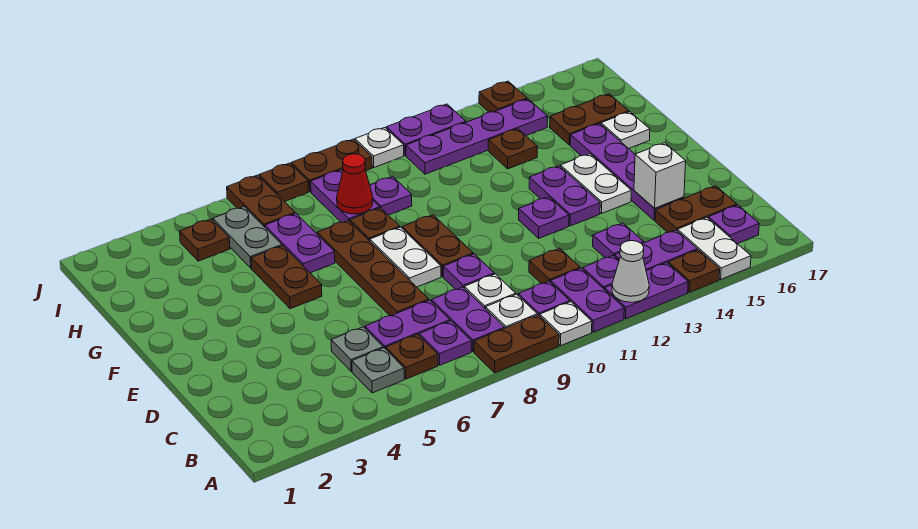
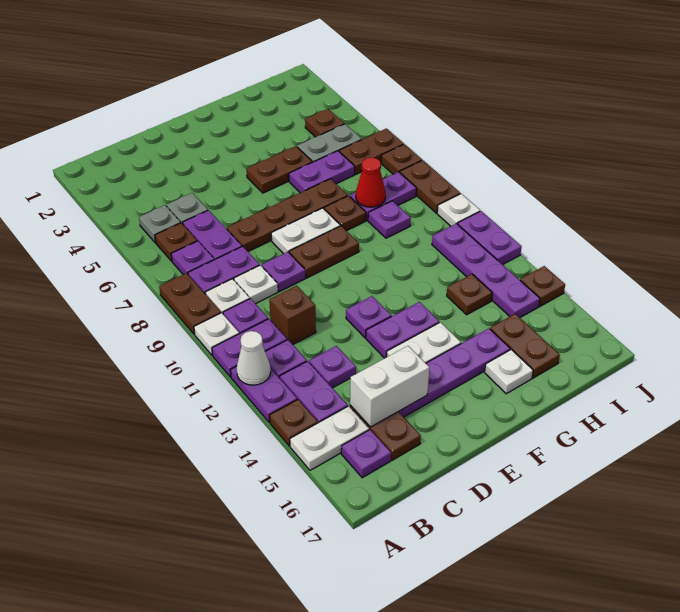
brown 1x1 plate [529,248,580,284] -> brown 1x1 brick [269,286,316,344]
white 1x1 brick [634,143,686,208] -> white 1x2 brick [350,346,429,427]

